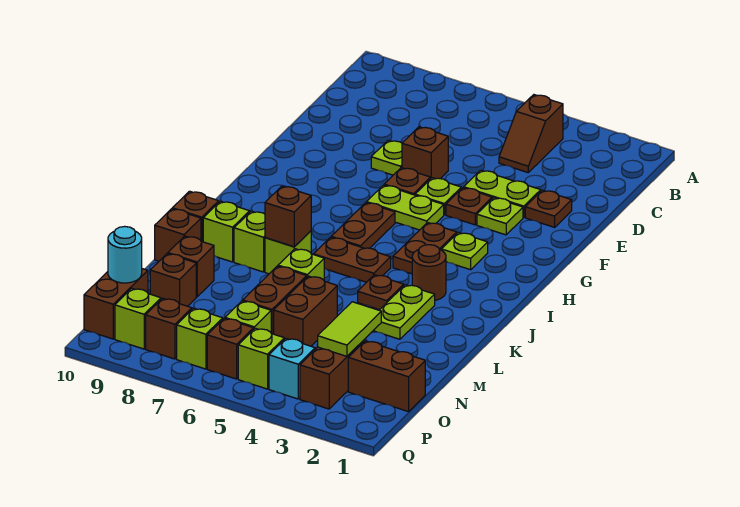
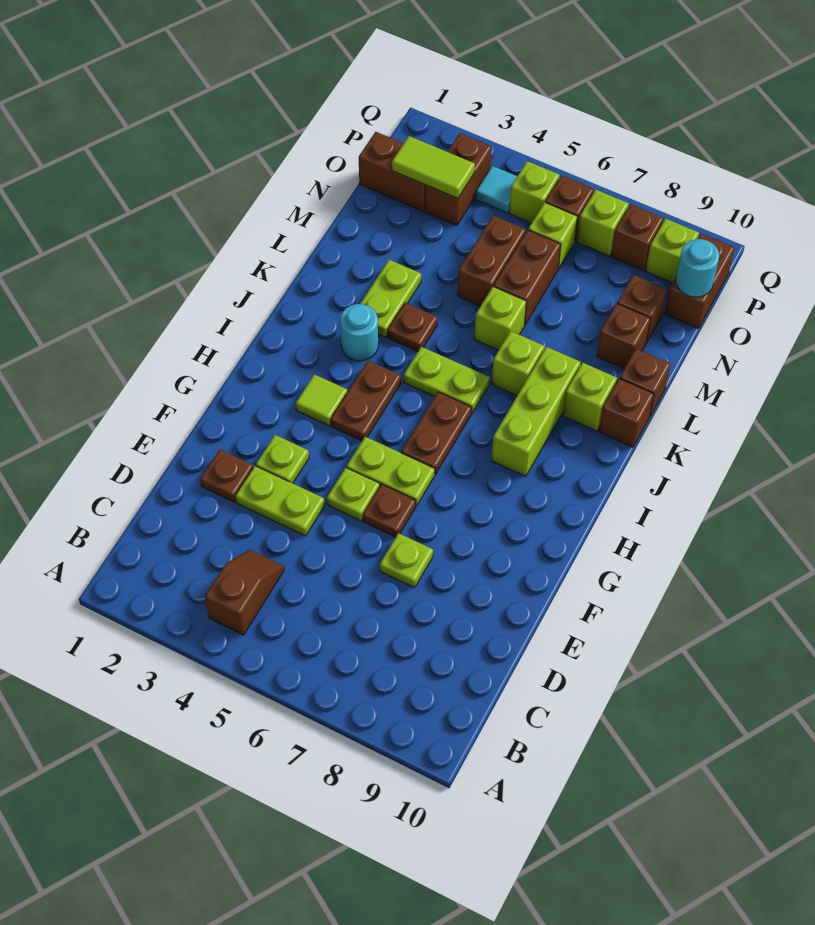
brown 1x1 brick [402,127,448,179] -> none
brown 1x1 plate [446,188,492,225] -> none
lime 1x1 plate [441,233,488,270] -> lime 1x1 tile [296,374,347,426]
brown 1x1 round brick [412,245,446,300] -> cyan 1x1 round brick [340,304,378,361]
brown 1x2 plate [314,237,391,282] -> lime 1x2 plate [404,347,490,413]
brown 1x1 brick [265,186,311,247] -> none
lime 1x1 brick [234,211,265,272] -> lime 1x3 brick [491,347,581,476]
lime 1x2 tile [318,302,381,356] -> lime 1x2 tile turned to [392,136,475,198]
cyan 1x1 brick [269,338,315,399] -> cyan 1x1 tile [476,166,517,213]

